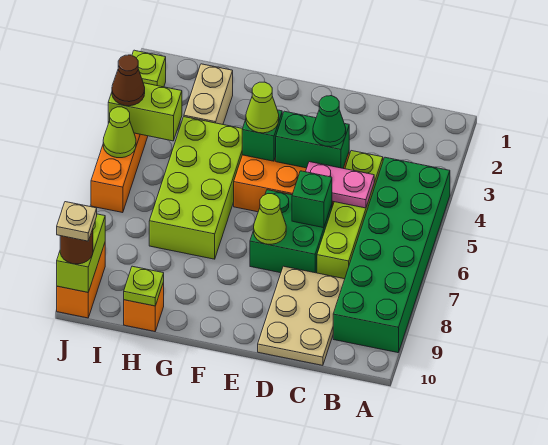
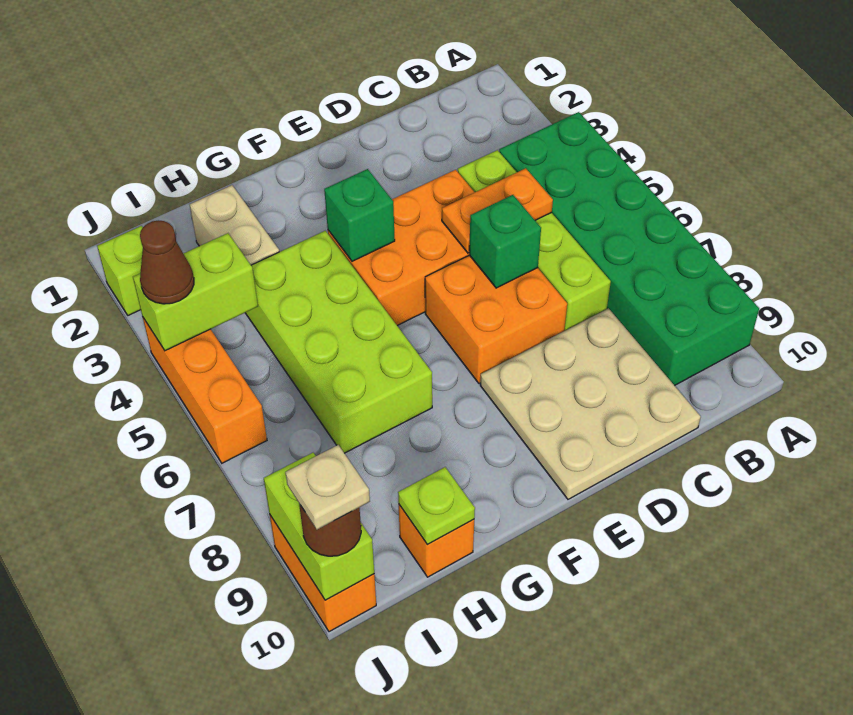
pink 1x2 plate [306,162,374,208] -> orange 1x2 plate [442,168,553,253]
tan 2x3 plate [258,266,345,365] -> tan 3x3 plate [480,308,701,499]
green 1x2 brick [276,111,349,168] -> none
green 1x1 cone [313,96,346,147] -> none
green 2x2 brick [250,190,332,273] -> orange 2x2 brick [425,255,567,383]
lime 1x1 cone [254,194,286,244] -> none
lime 1x1 cone [246,82,279,133] -> none
lime 1x1 cone [103,107,136,158] -> none

